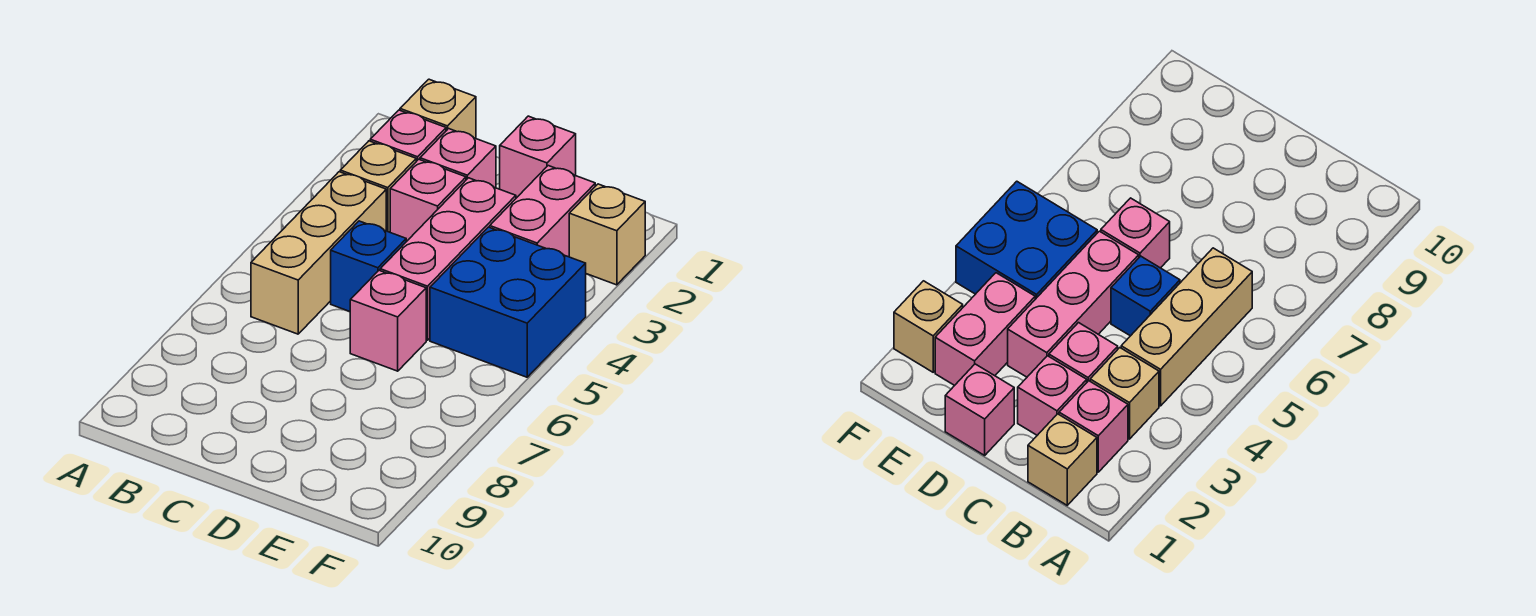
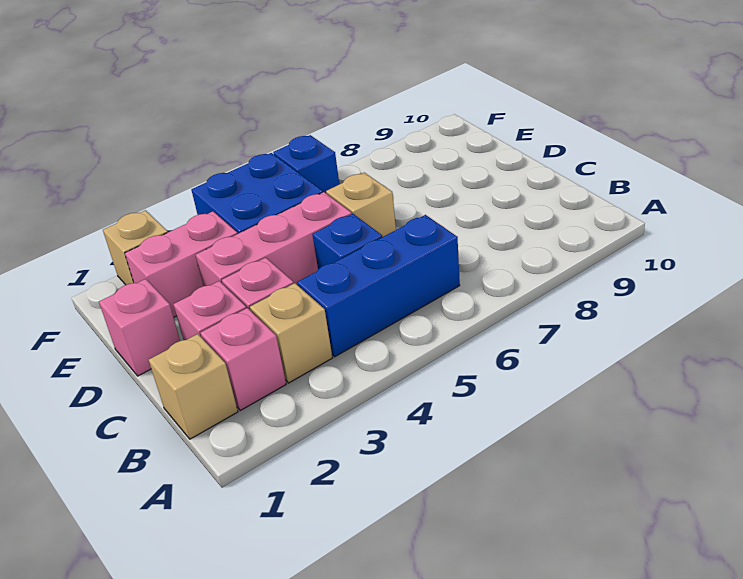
tan 1x3 brick [251,172,386,334] -> blue 1x3 brick [297,215,460,357]
pink 1x1 brick [350,270,426,371] -> tan 1x1 brick [326,173,396,237]
none -> blue 1x1 brick [273,135,339,193]

